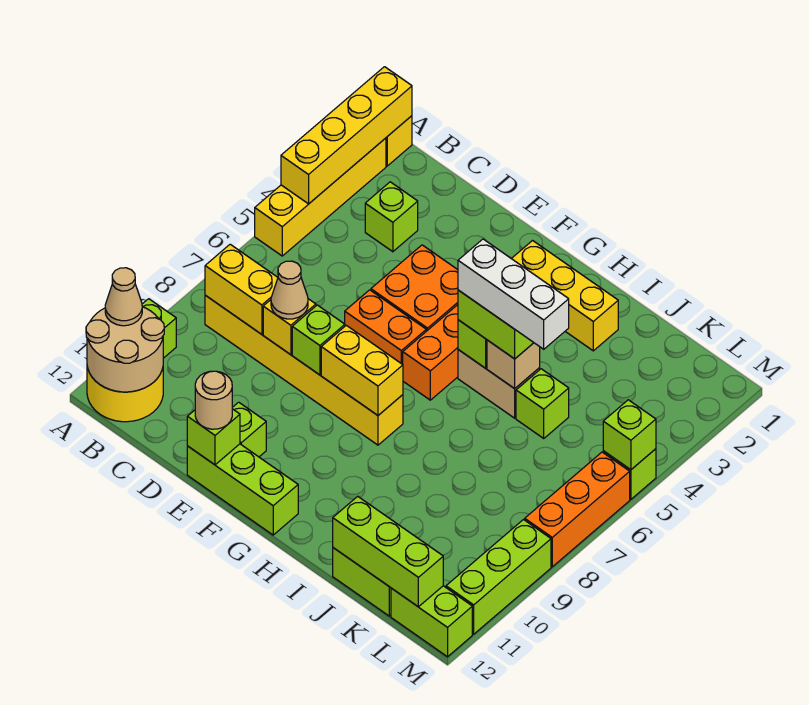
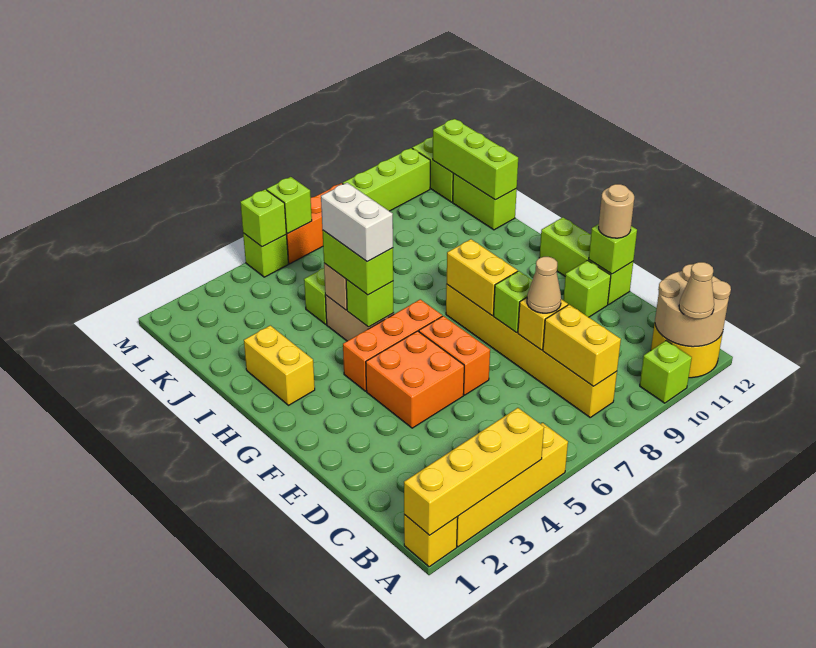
lime 1x1 brick [365,182,418,252] -> lime 1x1 brick moved to [267,177,312,233]
yellow 1x3 brick [511,241,618,351] -> yellow 1x2 brick [244,325,315,405]
white 1x3 brick [458,239,569,349] -> white 1x2 brick [321,183,393,262]

